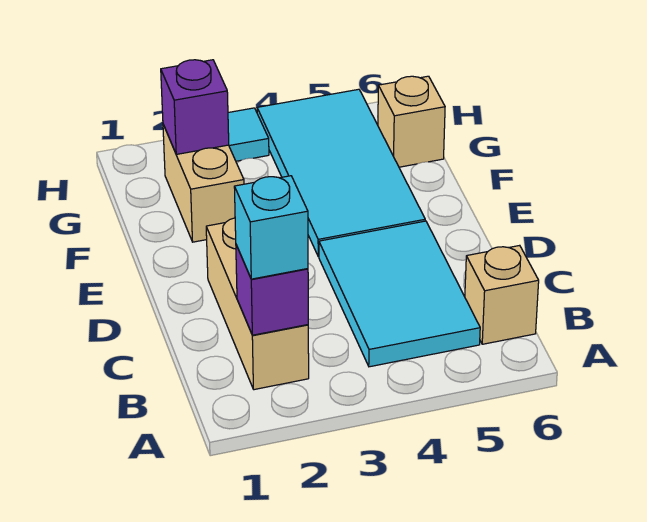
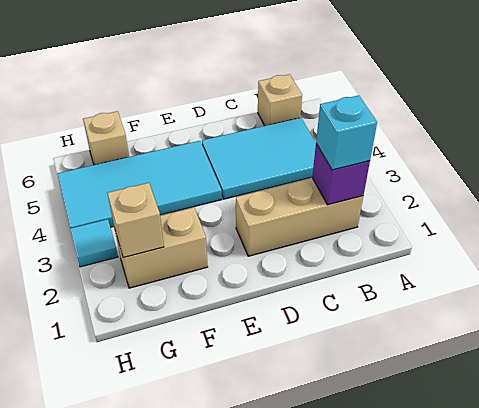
purple 1x1 brick [161,60,229,154] -> tan 1x1 brick [108,183,164,258]

